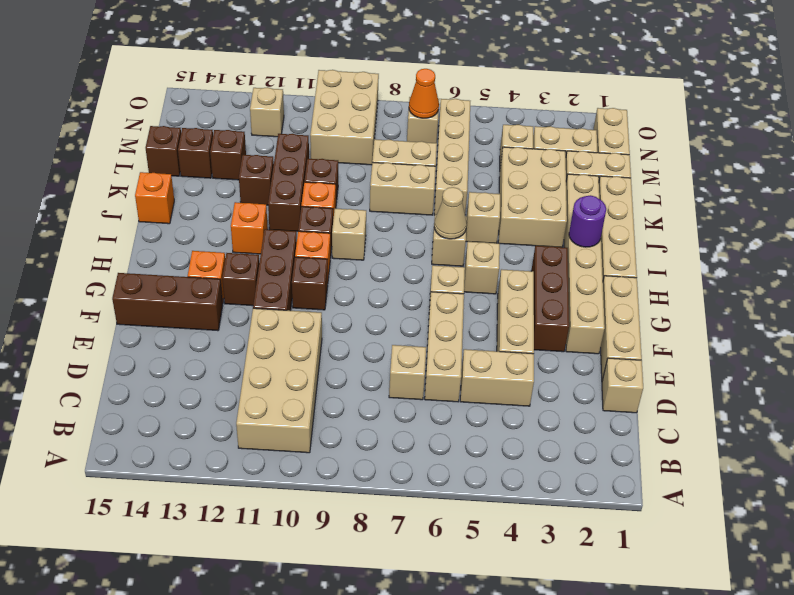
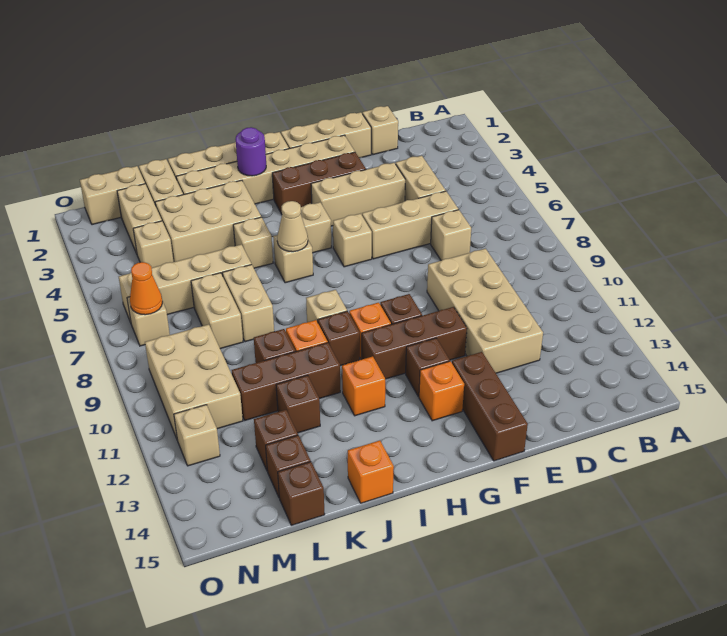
tan 2x4 brick [236,308,322,453] -> tan 2x4 brick turned to [427,249,543,373]
tan 2x3 brick [310,70,379,165] -> tan 2x3 brick turned to [145,324,243,439]

